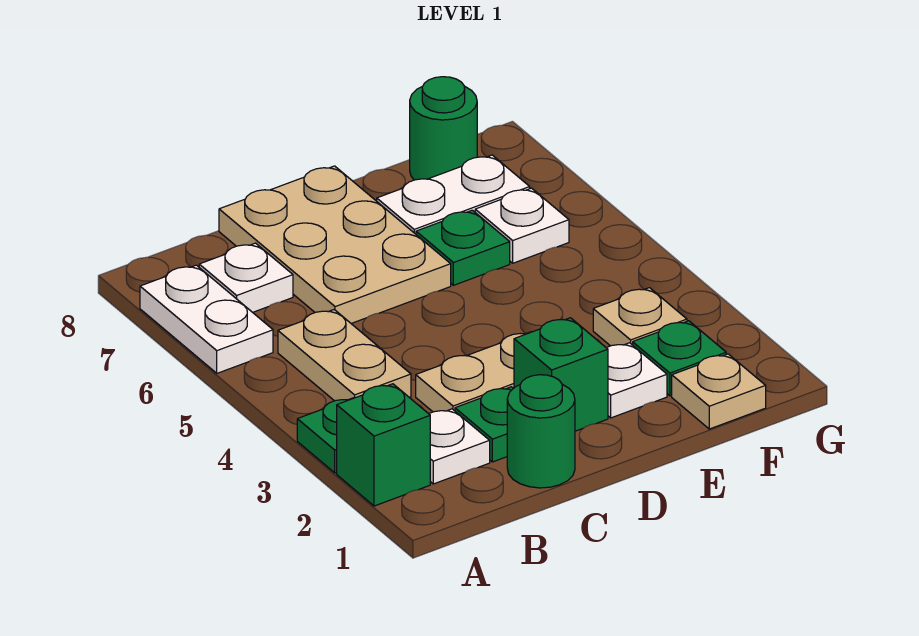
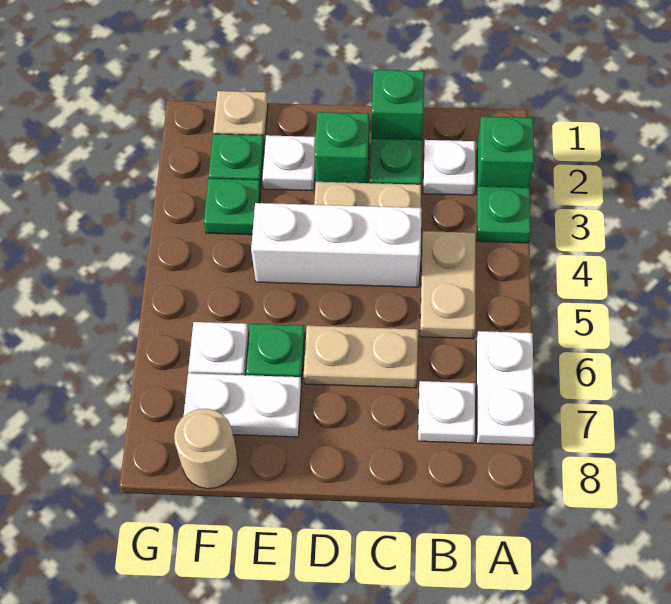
green 1x1 round brick [507,375,575,488] -> green 1x1 brick [372,70,425,140]
none -> white 1x3 brick [251,203,422,287]
tan 2x3 plate [219,166,451,323] -> tan 1x2 plate [304,326,418,388]
tan 1x1 plate [593,288,687,346] -> green 1x1 plate [204,179,261,235]
green 1x1 round brick [410,77,477,180] -> tan 1x1 round brick [174,409,238,489]

